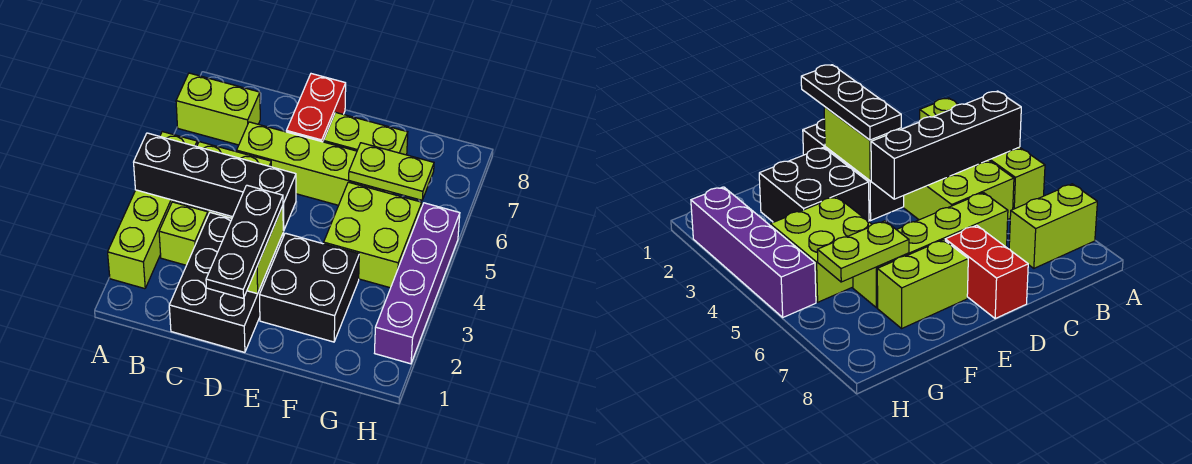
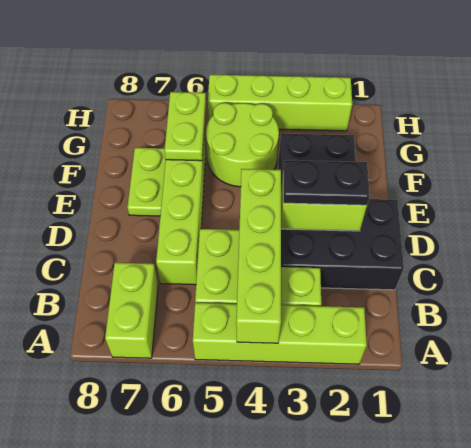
black 1x4 brick [134,133,296,231] -> lime 1x4 brick [236,169,281,343]
black 1x3 plate [206,185,283,298] -> black 1x2 plate [283,160,370,205]
red 1x2 brick [286,74,346,142] -> none
lime 1x2 brick [324,112,408,155] -> lime 1x2 plate [127,148,166,216]
lime 2x2 brick [324,182,422,288] -> lime 2x2 round brick [206,103,279,187]
purple 1x4 brick [375,203,460,364] -> lime 1x4 brick [208,75,352,131]

